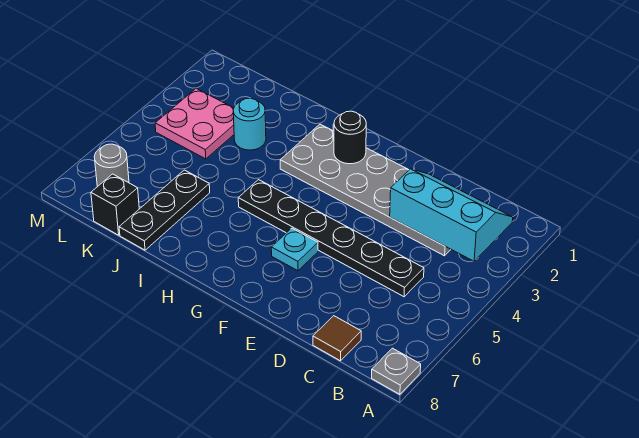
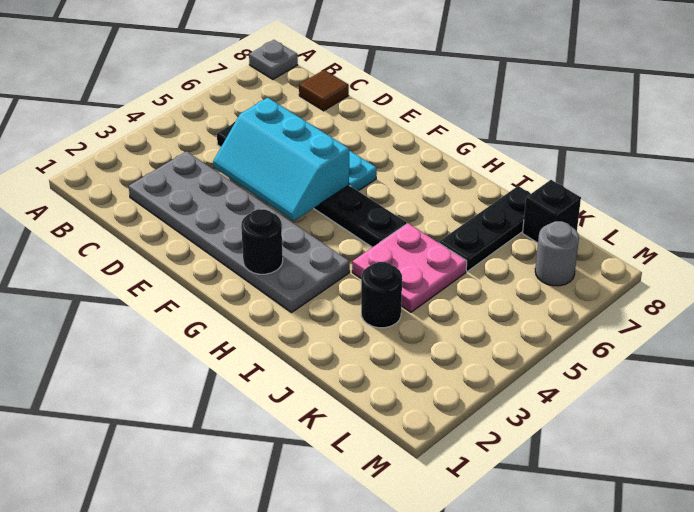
cyan 2x3 slope [390,169,513,261] -> cyan 2x3 slope moved to [213,98,349,221]
cyan 1x1 round brick [233,98,266,150] -> black 1x1 round brick [361,262,402,328]
pink 2x2 plate [155,89,234,159] -> pink 2x2 plate moved to [352,223,467,312]

